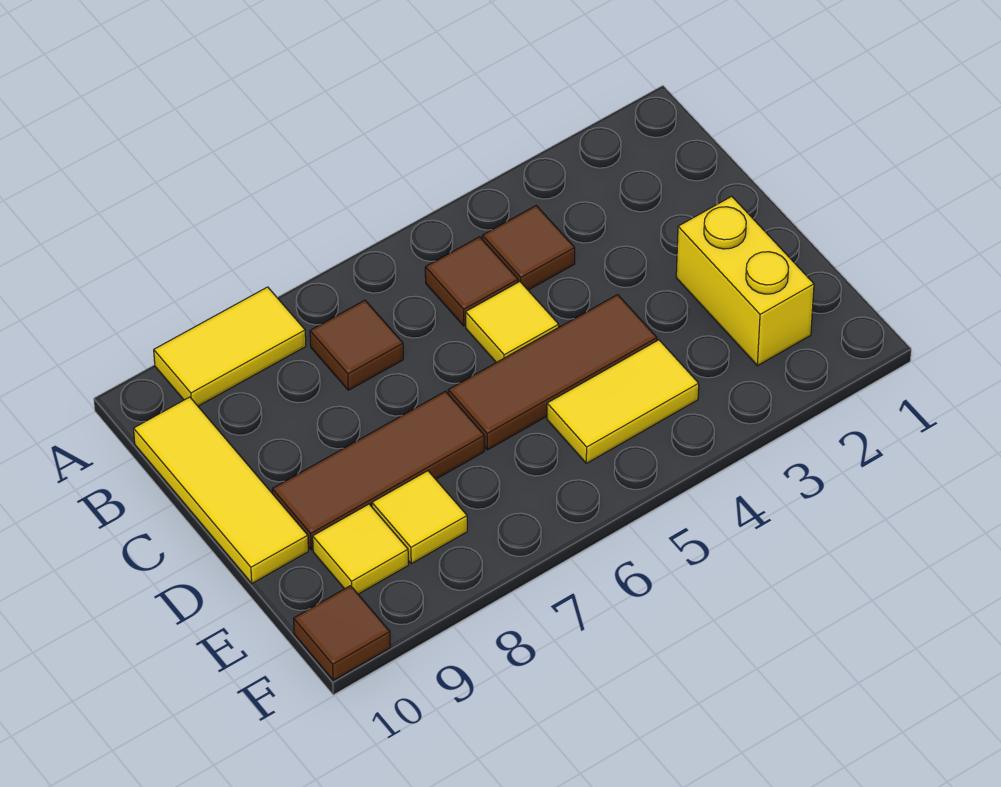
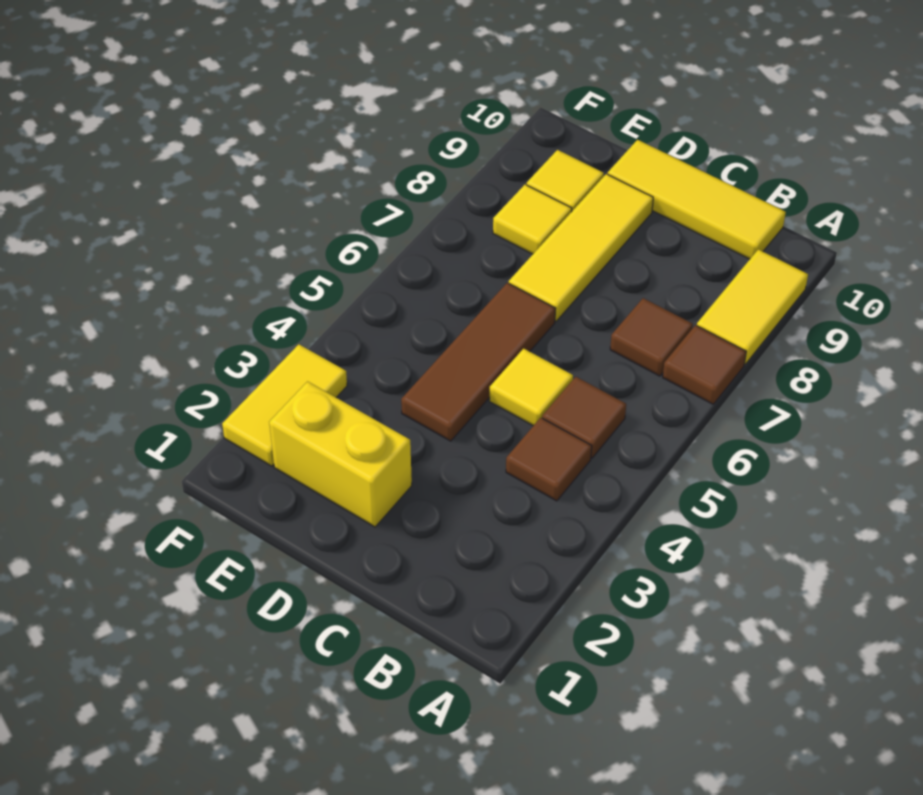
brown 1x3 tile [272,391,484,550] -> yellow 1x3 tile [509,174,653,321]
yellow 1x2 tile [547,340,699,463] -> yellow 1x2 tile moved to [222,344,347,466]
brown 1x1 tile [294,586,390,680] -> brown 1x1 tile moved to [663,325,746,404]

